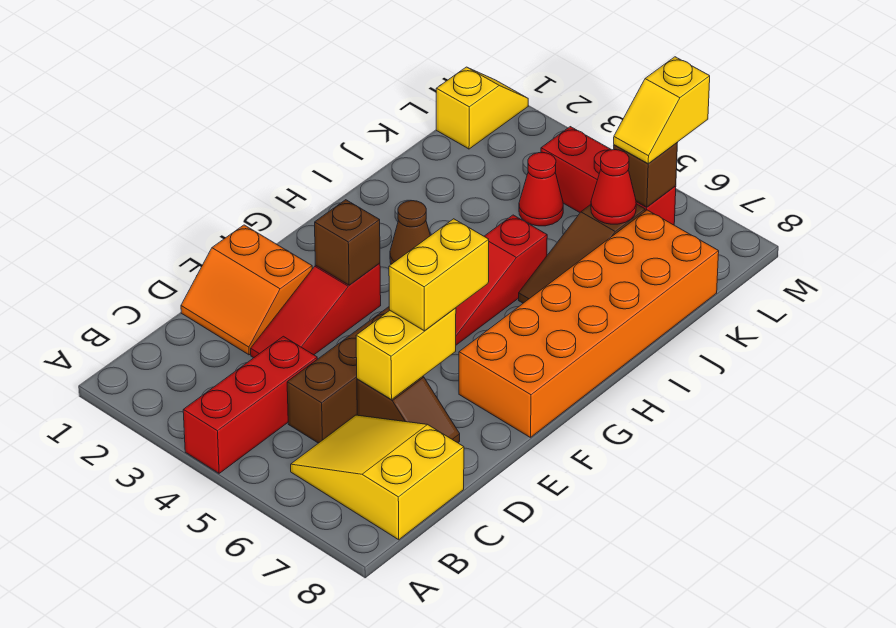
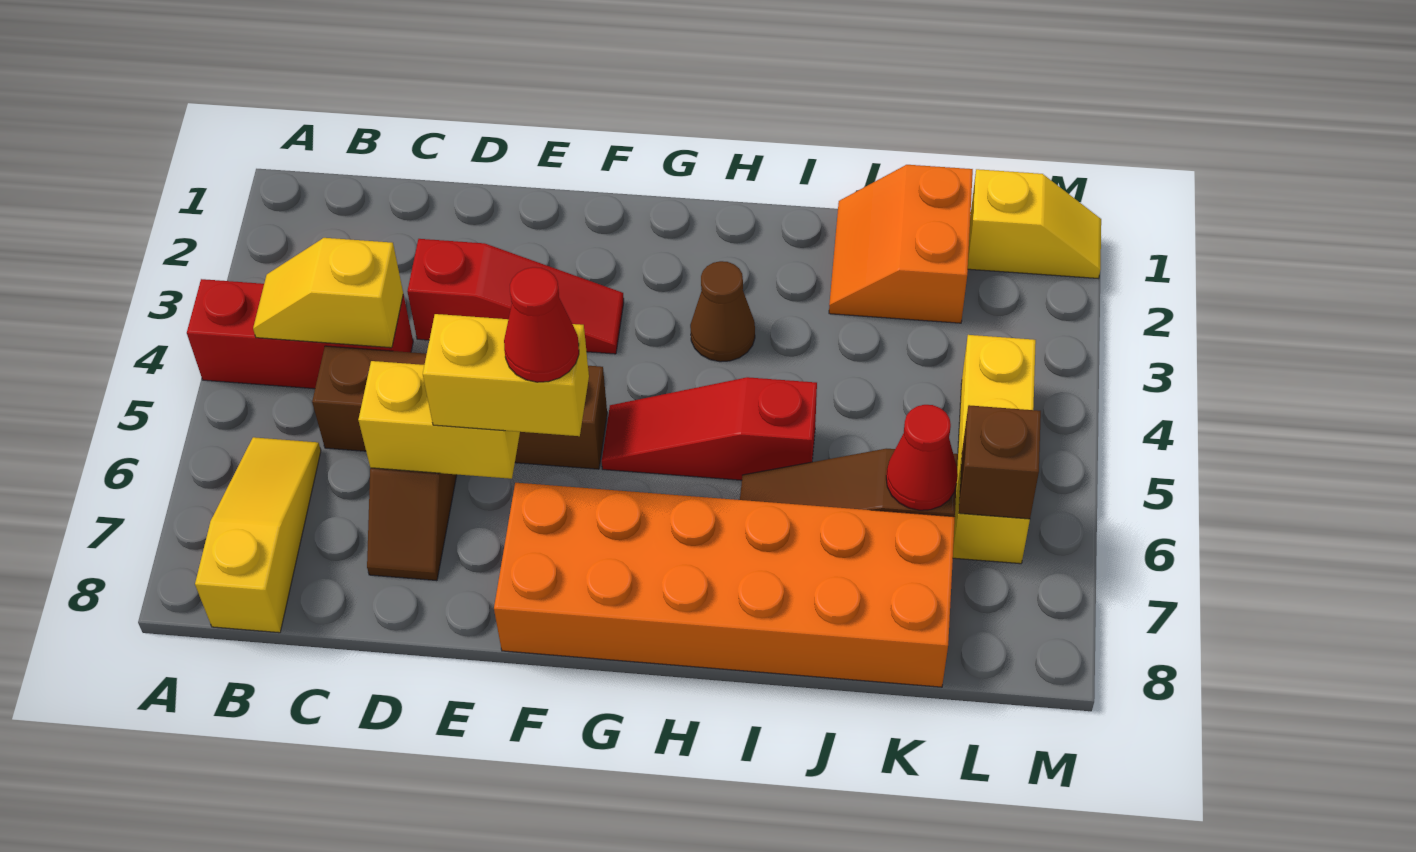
yellow 2x3 slope [291,415,464,540] -> yellow 1x3 slope [195,437,321,633]
orange 2x2 slope [181,225,312,355] -> orange 2x2 slope moved to [829,165,973,323]
red 1x3 slope [251,263,381,358] -> red 1x3 slope turned to [407,239,624,354]
brown 1x1 brick [315,200,380,285] -> none
red 1x1 cone [519,152,563,226] -> red 1x1 cone moved to [504,267,579,382]
red 1x3 brick [541,127,676,225] -> yellow 1x3 brick [953,335,1036,564]
yellow 1x2 slope [614,57,710,163] -> yellow 1x2 slope moved to [253,238,403,348]

